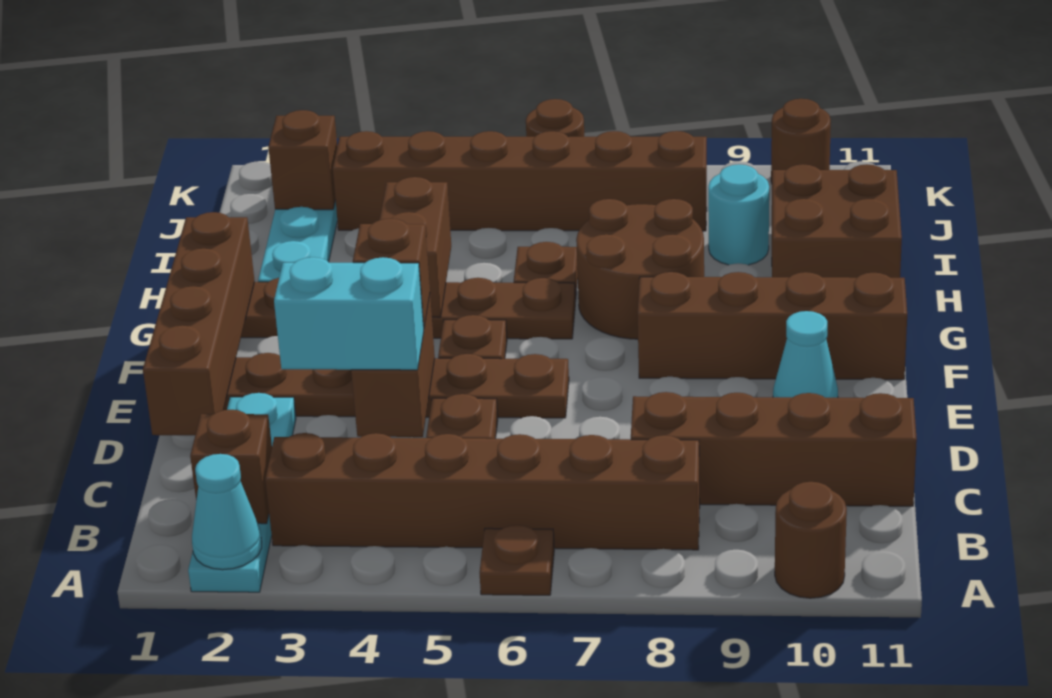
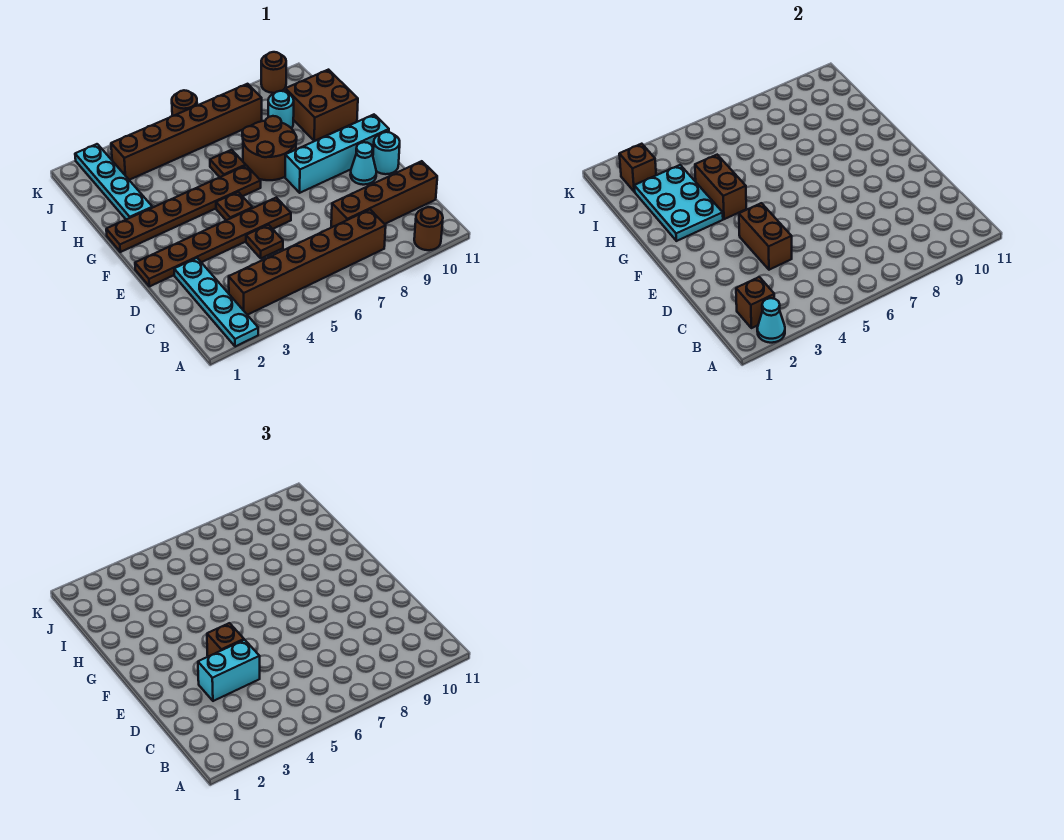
brown 1x1 plate [480,525,554,595] -> none
brown 1x4 brick [143,212,255,435] -> none
none -> cyan 1x1 round brick [373,132,400,174]
brown 1x4 brick [638,272,907,380] -> cyan 1x4 brick [285,115,389,193]
none -> cyan 2x3 plate [634,165,723,241]

